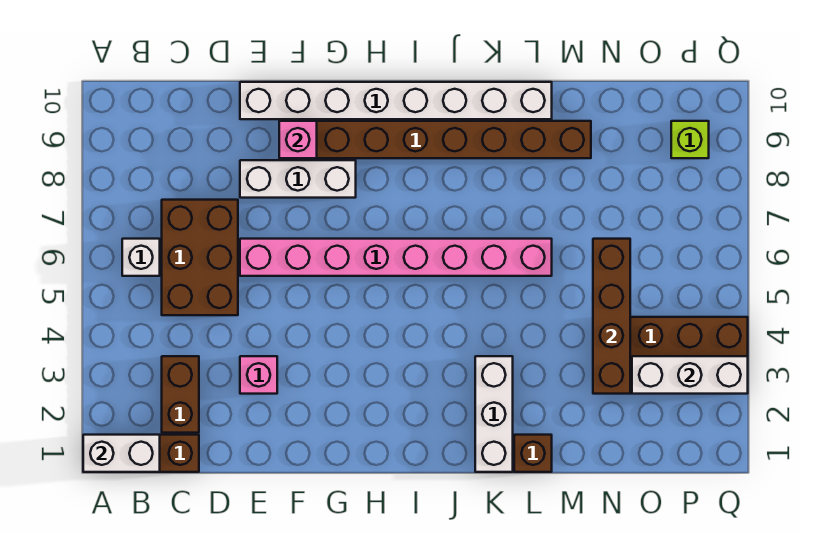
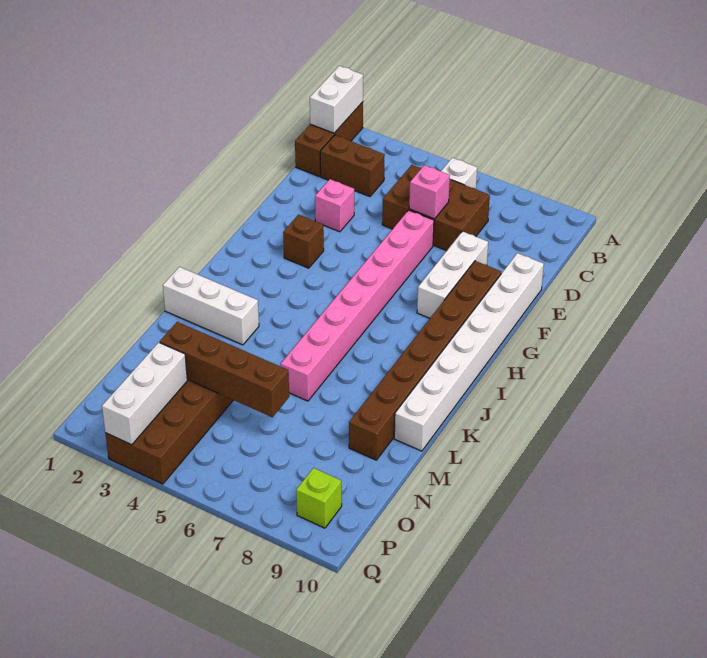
pink 1x1 brick [279,121,317,158] -> pink 1x1 brick moved to [409,165,450,219]
brown 1x1 brick [514,435,552,472] -> brown 1x1 brick moved to [283,215,324,268]

